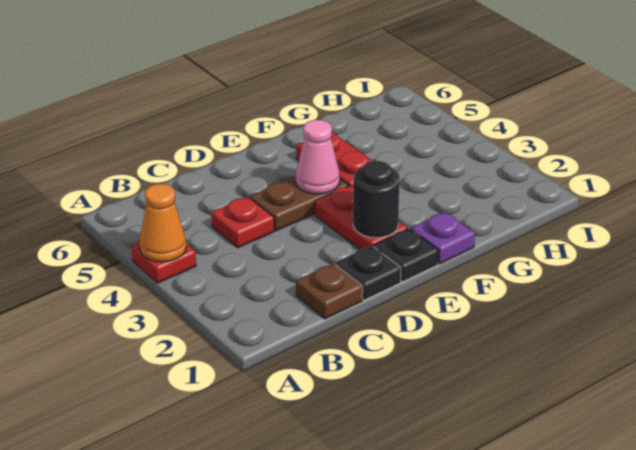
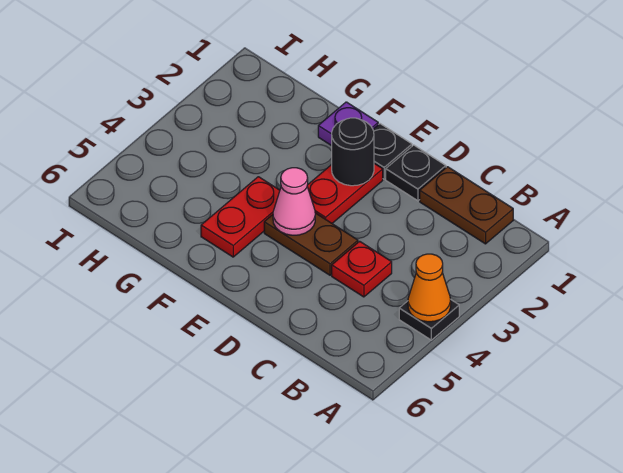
red 1x1 plate [131,243,196,283] -> black 1x1 plate [399,299,459,340]
brown 1x1 plate [296,263,363,319] -> brown 1x2 plate [420,167,513,244]

